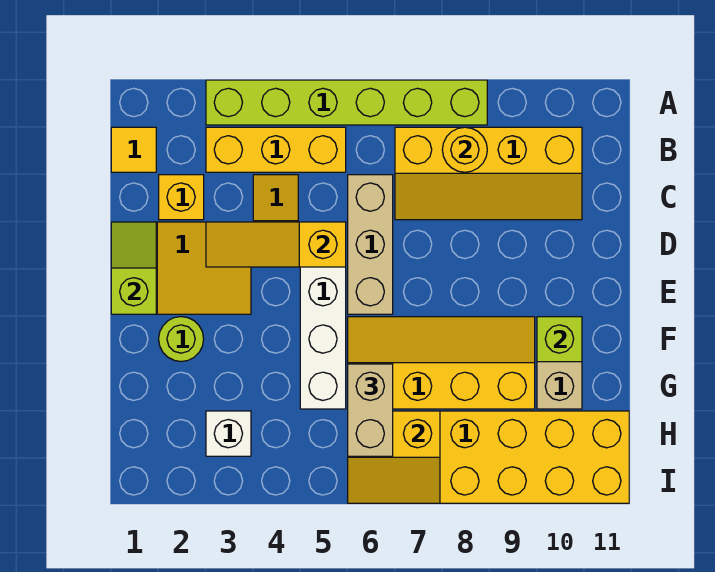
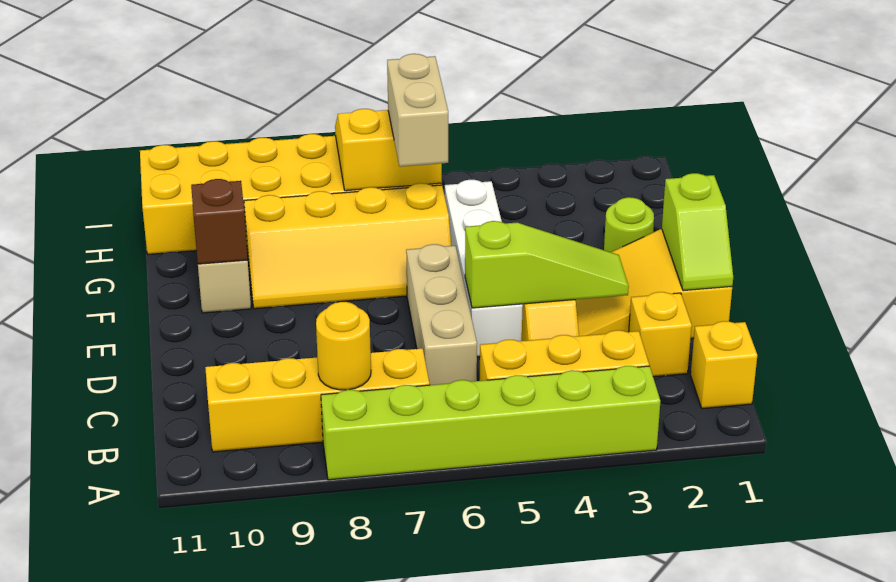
yellow 1x1 tile [111,127,156,172] -> yellow 1x1 brick [691,321,757,409]
yellow 1x3 slope [206,222,346,267] -> lime 1x3 slope [465,221,629,308]
lime 1x1 brick [537,317,582,362] -> brown 1x1 brick [191,179,248,264]
white 1x1 brick [206,411,251,456] -> none

